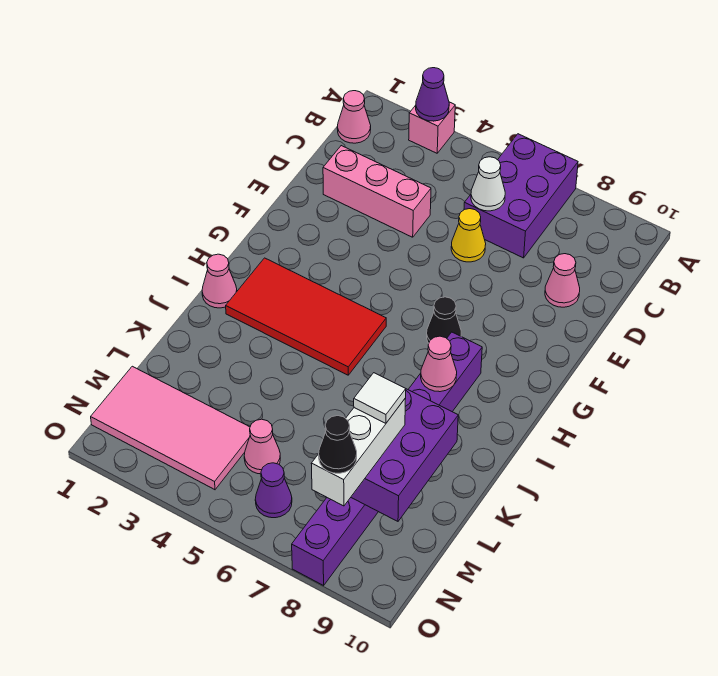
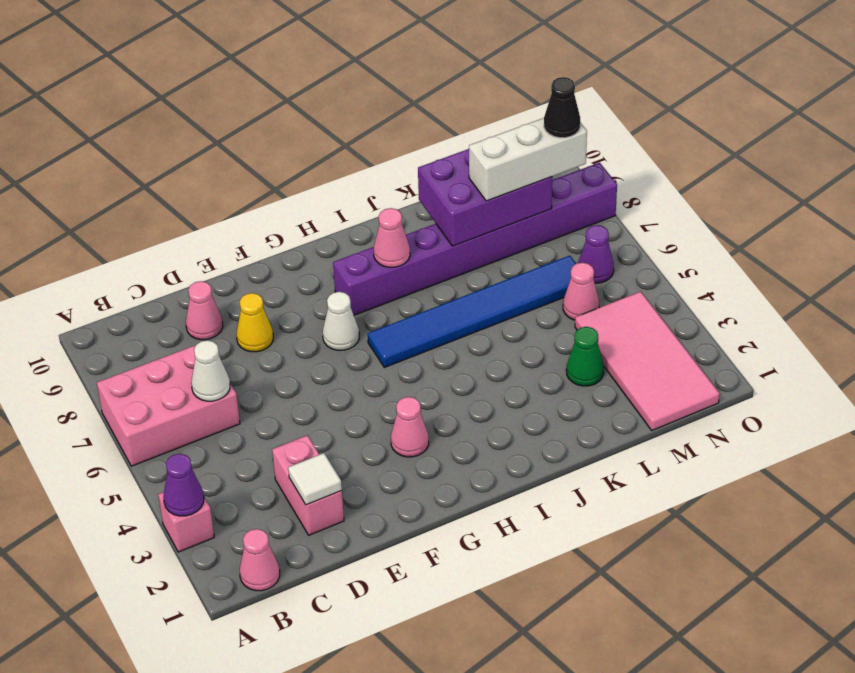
purple 2x3 brick [464,134,578,258] -> pink 2x3 brick [97,345,240,466]
pink 1x3 brick [323,146,431,237] -> pink 1x2 brick [272,435,344,535]
yellow 1x1 cone [451,209,486,262] -> yellow 1x1 cone moved to [236,293,273,352]
black 1x1 cone [427,297,461,343] -> white 1x1 cone [323,292,359,350]
red 2x4 tile [226,258,386,375] -> none
none -> blue 1x6 tile [368,256,576,368]
pink 1x1 cone [202,254,237,308] -> pink 1x1 cone moved to [391,397,429,457]
none -> green 1x1 cone [566,327,604,386]
white 1x1 tile [354,373,406,423] -> white 1x1 tile moved to [288,453,342,505]

